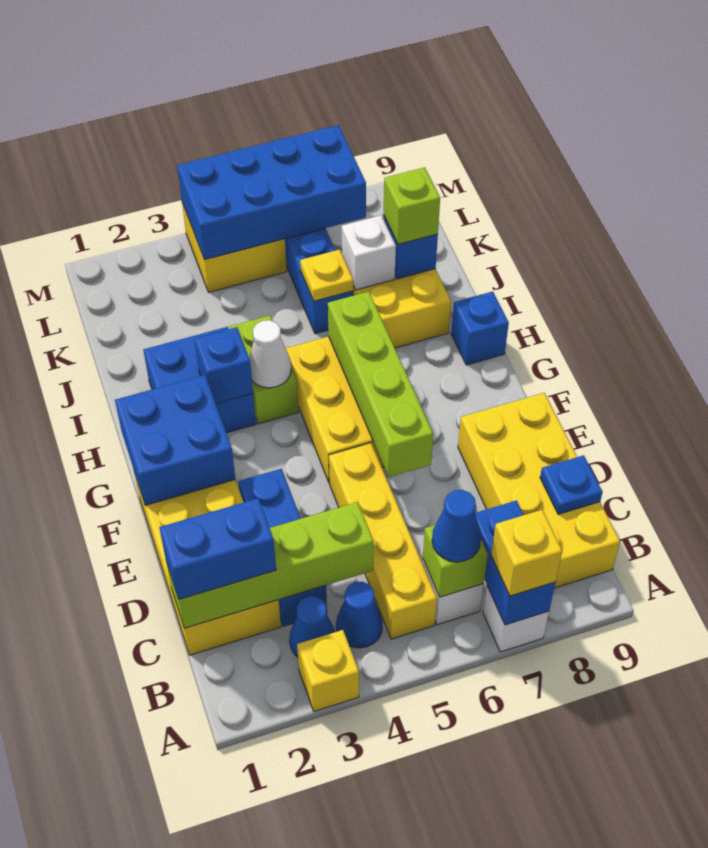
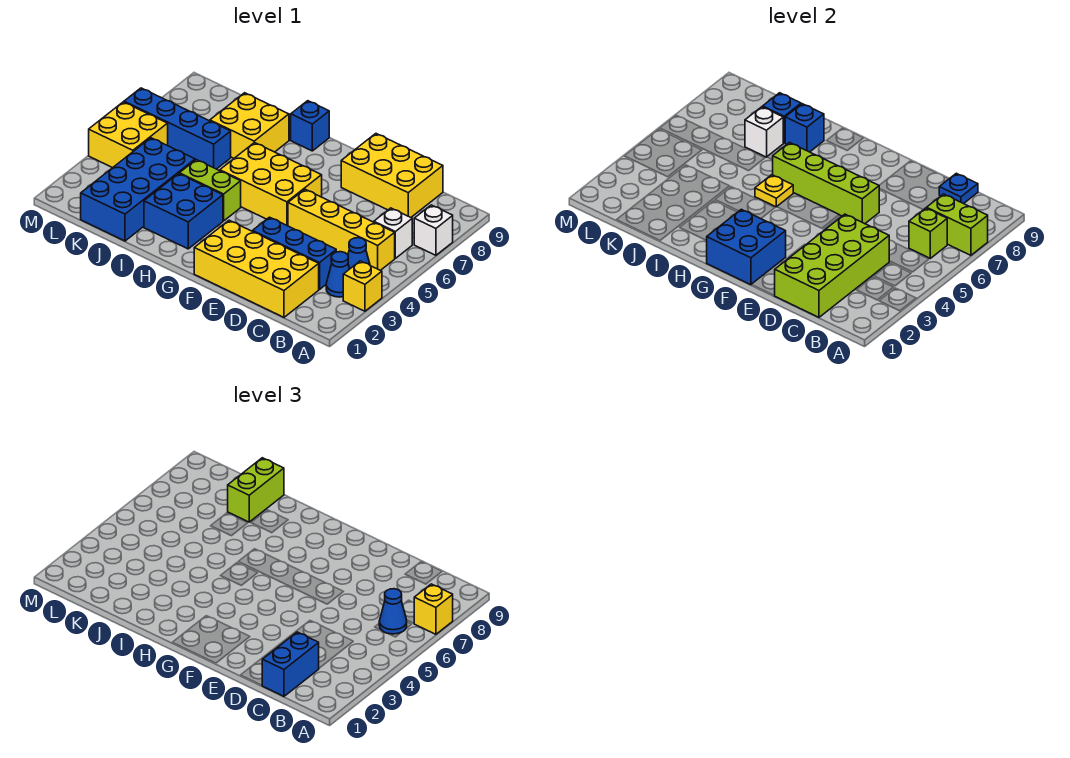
blue 1x2 brick [475,500,555,625] -> lime 1x2 brick [927,194,988,255]
yellow 2x4 brick [458,393,620,588] -> yellow 2x3 brick [341,134,443,217]
lime 1x4 brick [166,502,374,628] -> lime 2x4 brick [775,214,889,317]
blue 1x1 brick [195,327,253,404] -> blue 1x1 brick moved to [785,104,824,152]
white 1x1 cone [249,320,291,388] -> none
yellow 1x1 plate [300,250,353,301] -> yellow 1x1 plate moved to [755,175,793,207]
lime 1x1 brick [384,168,440,244] -> lime 1x2 brick [228,458,284,522]
blue 2x4 brick [177,125,366,260] -> blue 2x4 brick moved to [81,138,195,241]

